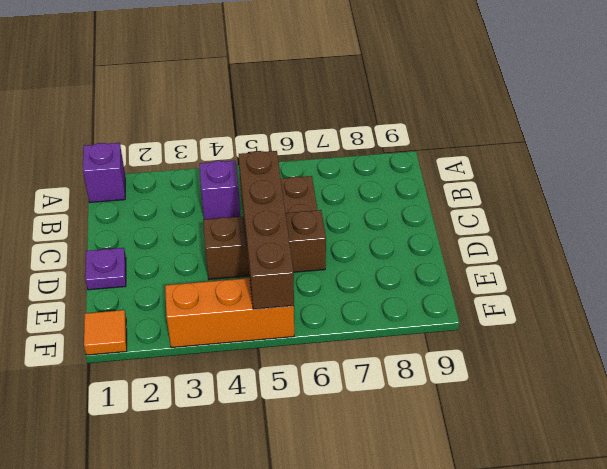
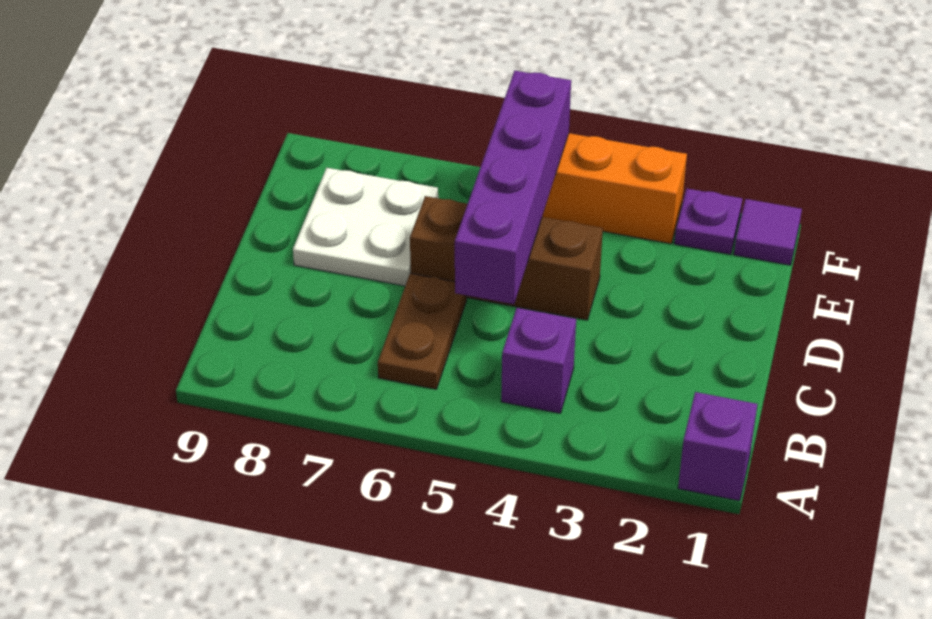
brown 1x4 brick [239,151,294,309] -> purple 1x4 brick [455,71,571,304]
purple 1x1 plate [85,248,126,290] -> purple 1x1 plate moved to [674,189,742,254]
none -> white 2x2 plate [293,168,438,286]
orange 1x1 tile [84,310,127,355] -> purple 1x1 tile [734,199,802,265]

